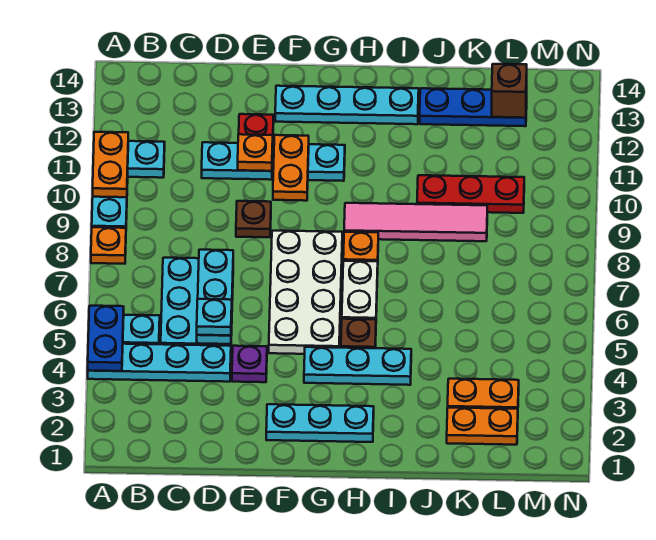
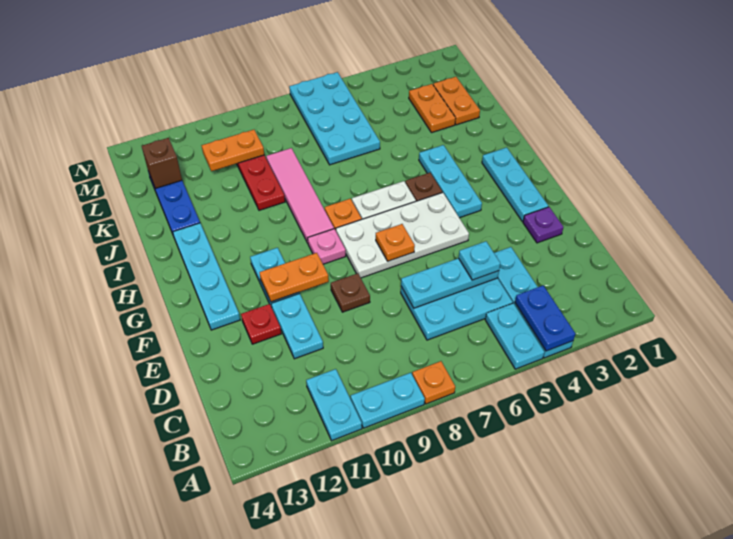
blue 1x2 plate [88,306,124,371] -> blue 1x2 plate turned to [515,285,576,351]
orange 1x2 plate [93,132,128,197] -> orange 1x2 plate moved to [202,130,264,171]
purple 1x1 plate [232,346,267,382] -> purple 1x1 plate moved to [523,207,563,243]
orange 1x1 plate [238,134,273,171] -> orange 1x1 plate moved to [376,224,415,261]
none -> pink 1x1 plate [308,229,346,264]
none -> cyan 2x4 plate [289,72,380,165]

